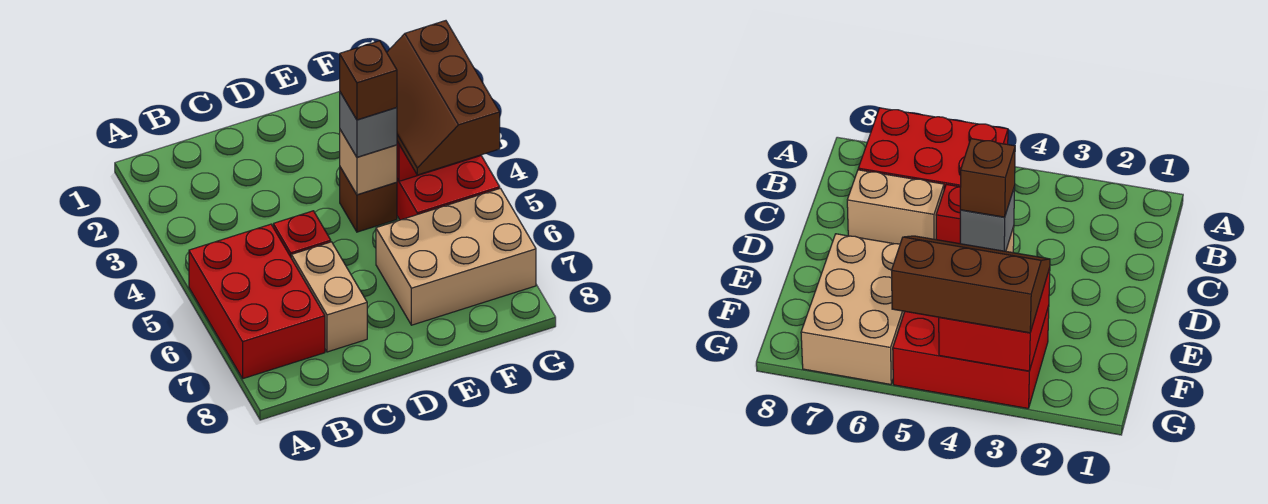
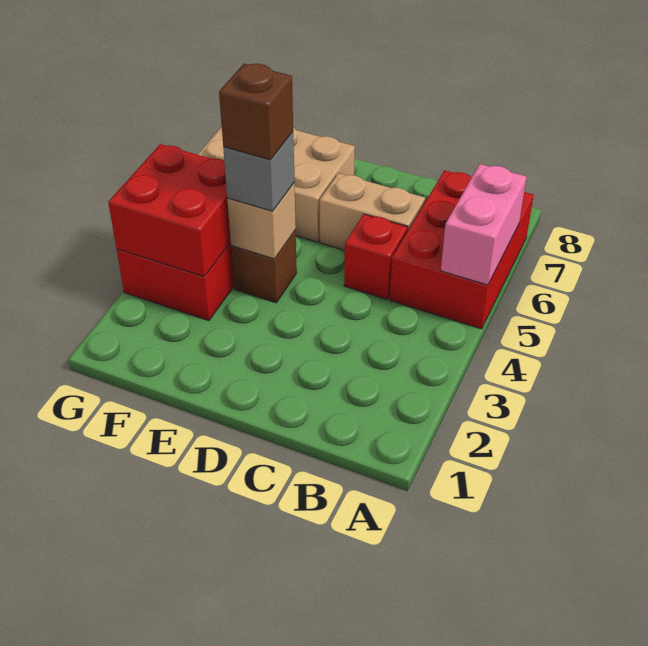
none -> pink 1x2 brick [441,164,527,285]
tan 1x2 brick [291,242,367,352] -> tan 1x2 brick turned to [320,173,425,250]
brown 2x3 slope [387,21,500,175] -> none

